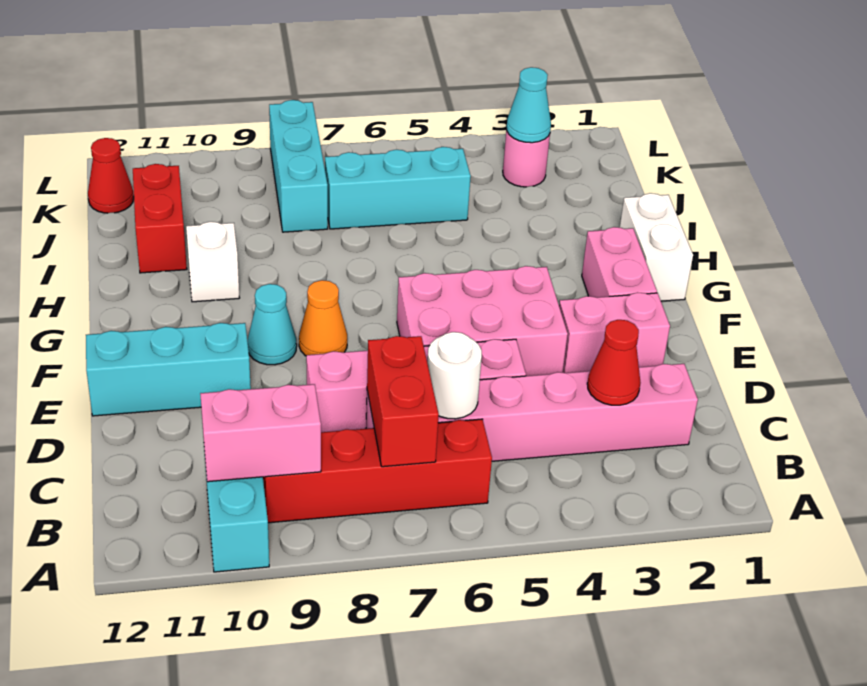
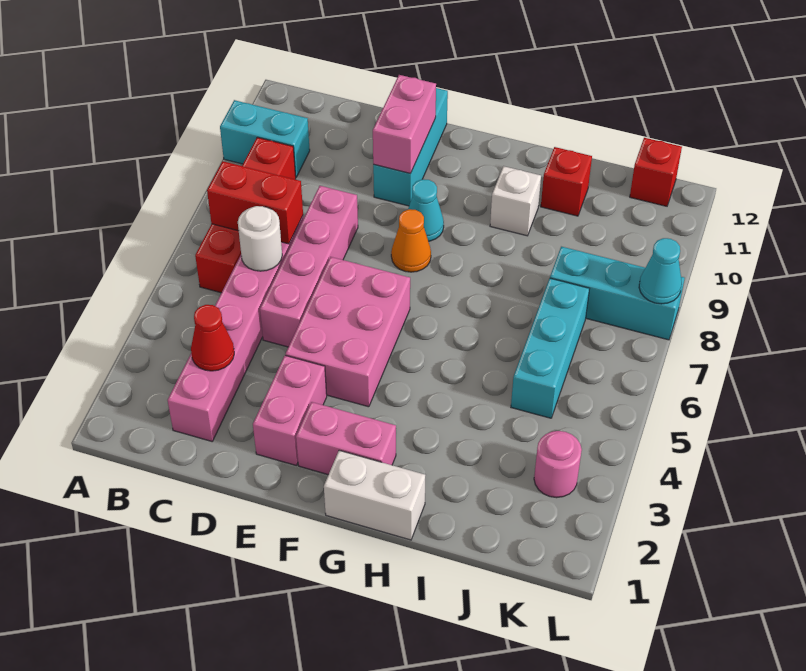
pink 1x2 brick [200,384,321,482] -> pink 1x2 brick moved to [373,75,436,174]
red 1x2 brick [133,164,187,273] -> red 1x1 brick [541,147,592,216]
cyan 1x1 cone [507,67,551,143] -> cyan 1x1 cone moved to [639,238,682,304]
red 1x1 cone [88,138,134,213] -> red 1x1 brick [630,138,682,206]

